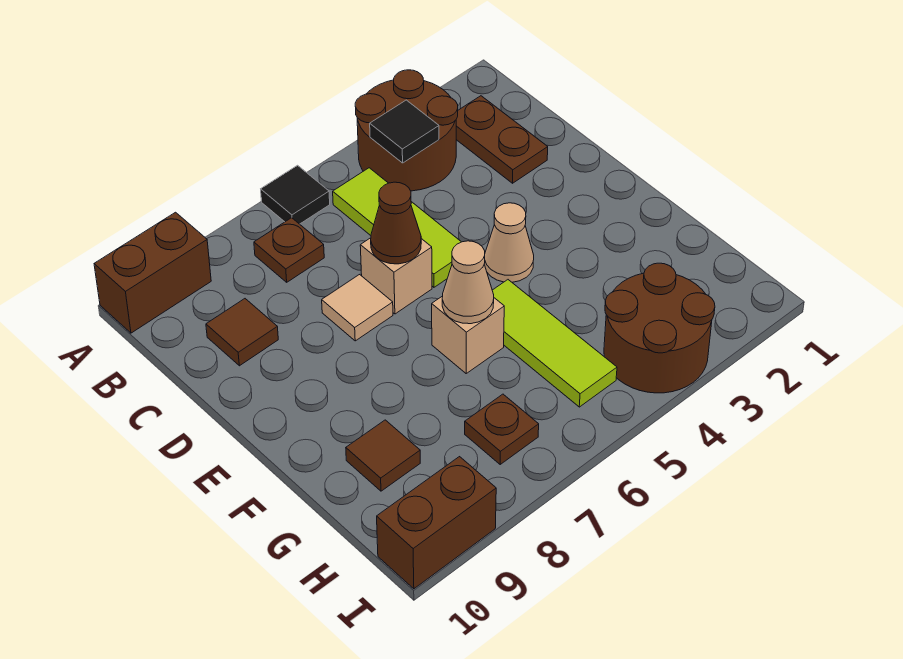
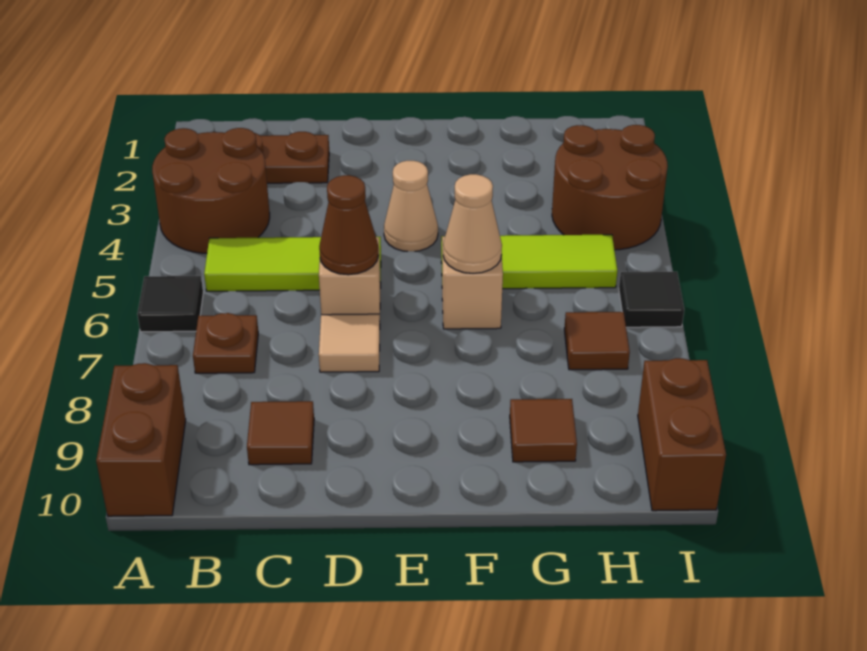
black 1x1 tile [370,100,439,163] -> black 1x1 tile moved to [619,272,684,327]
brown 1x1 plate [465,394,539,464] -> brown 1x1 tile [564,312,630,370]

